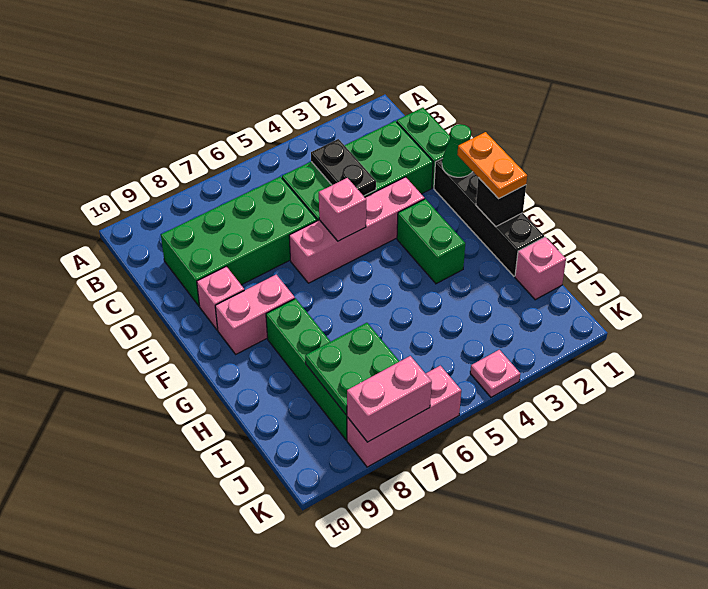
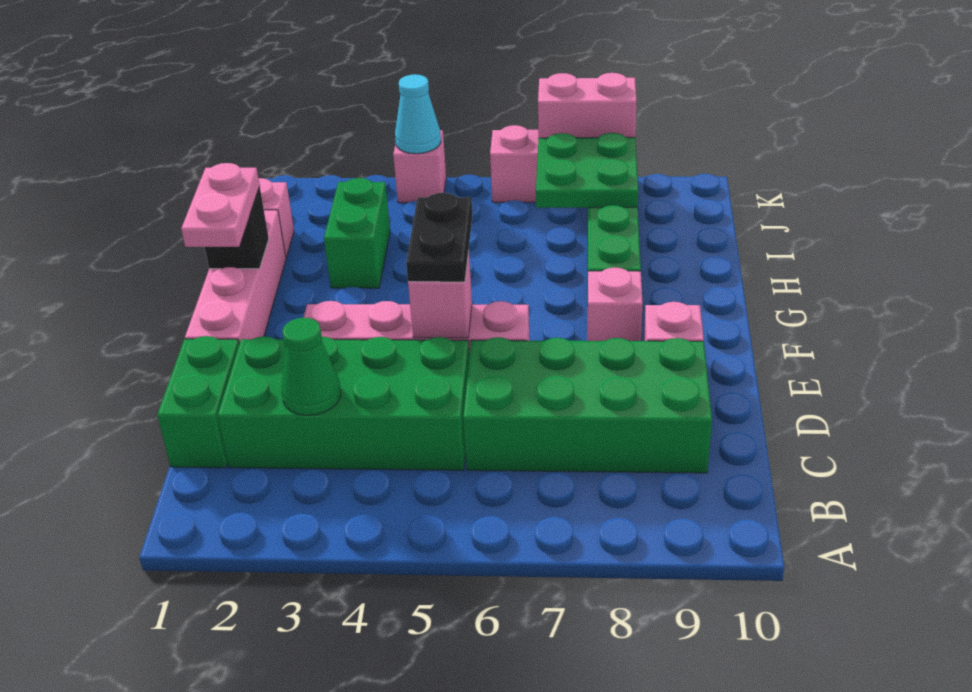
black 1x2 plate [311,139,376,196] -> black 1x2 plate moved to [406,193,472,282]
black 1x4 brick [434,159,544,276] -> pink 1x4 brick [185,210,286,344]
green 1x1 cone [442,124,473,177] -> green 1x1 cone moved to [282,318,341,415]
orange 1x2 plate [457,132,527,199] -> pink 1x2 plate [181,163,260,247]
green 1x2 brick [397,199,465,284] -> green 1x2 brick moved to [324,178,390,288]
pink 1x2 brick [215,275,295,354] -> pink 1x1 brick [588,267,643,341]
pink 1x1 plate [470,350,520,397] -> pink 1x1 brick [393,130,446,203]
none -> cyan 1x1 cone [395,74,441,154]

